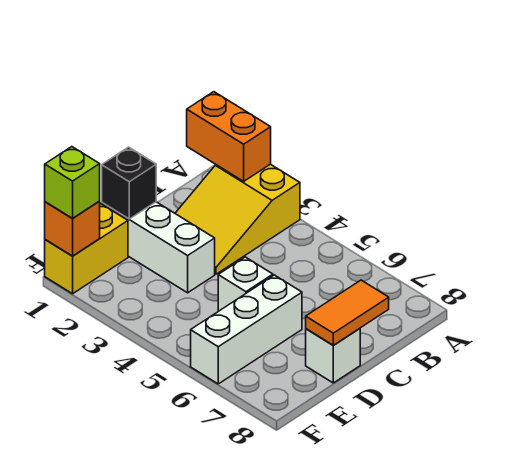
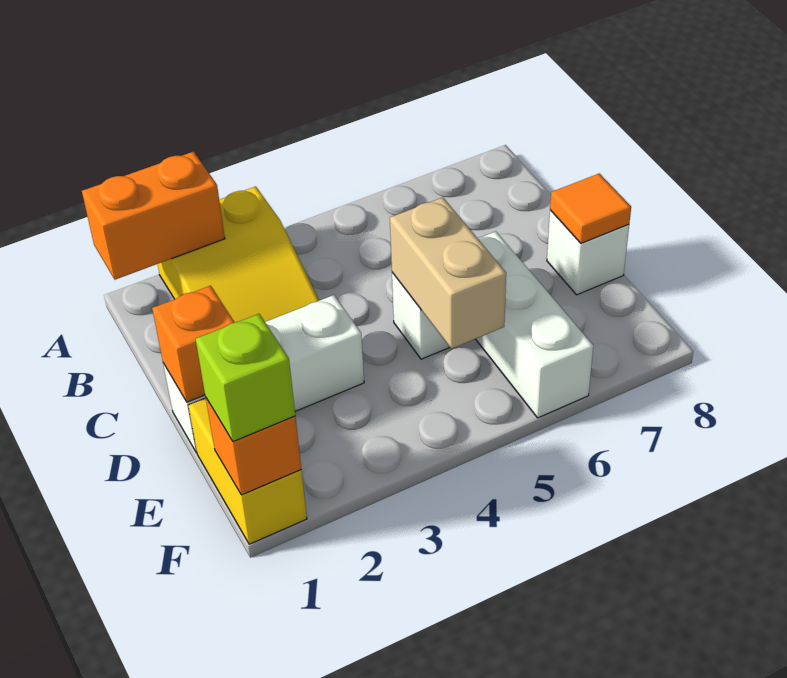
orange 1x2 tile [306,280,389,345] -> orange 1x1 tile [550,173,631,243]
black 1x1 brick [102,147,156,219] -> orange 1x1 brick [152,286,235,402]
none -> tan 1x2 brick [390,197,506,349]

